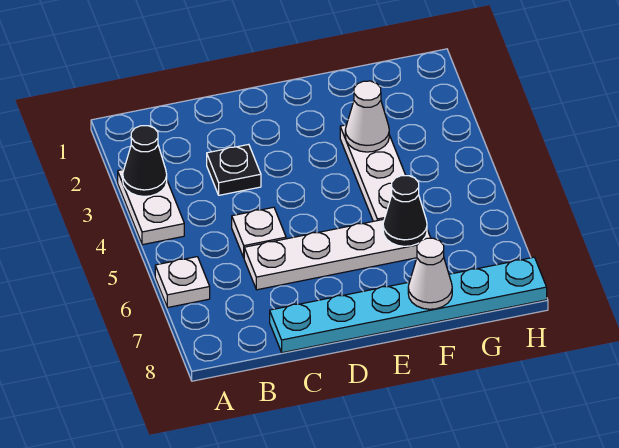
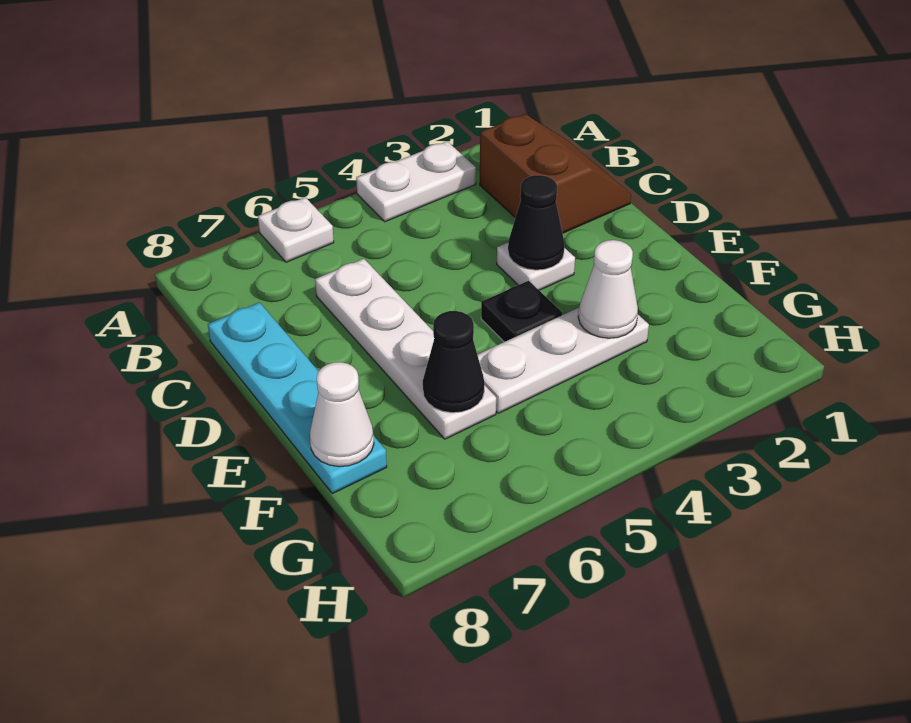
black 1x1 cone [123,126,167,196] -> black 1x1 cone moved to [508,175,565,270]
none -> brown 2x2 slope [480,114,631,233]
black 1x1 plate [207,144,261,195] -> black 1x1 plate moved to [481,281,562,342]
white 1x1 plate [232,207,286,257] -> white 1x1 plate moved to [497,243,575,290]
cyan 1x6 plate [270,257,547,353] -> cyan 1x4 plate [208,302,387,494]

